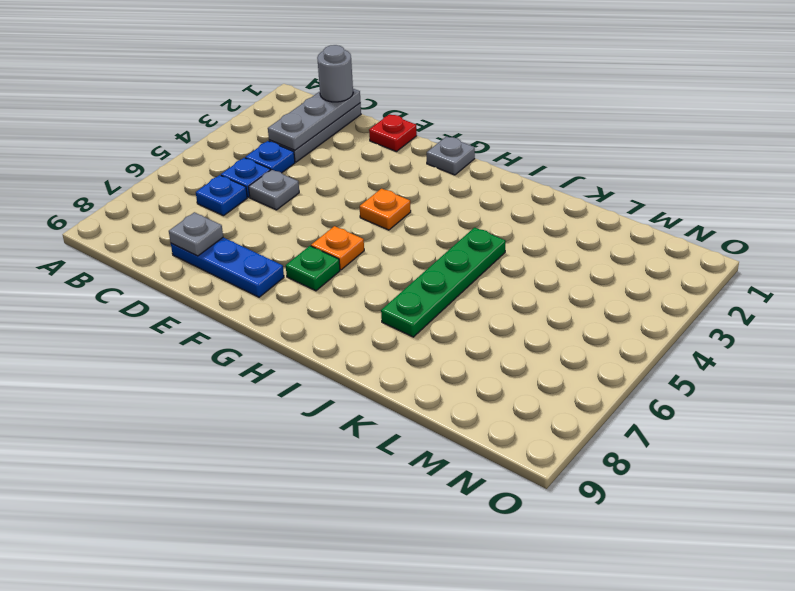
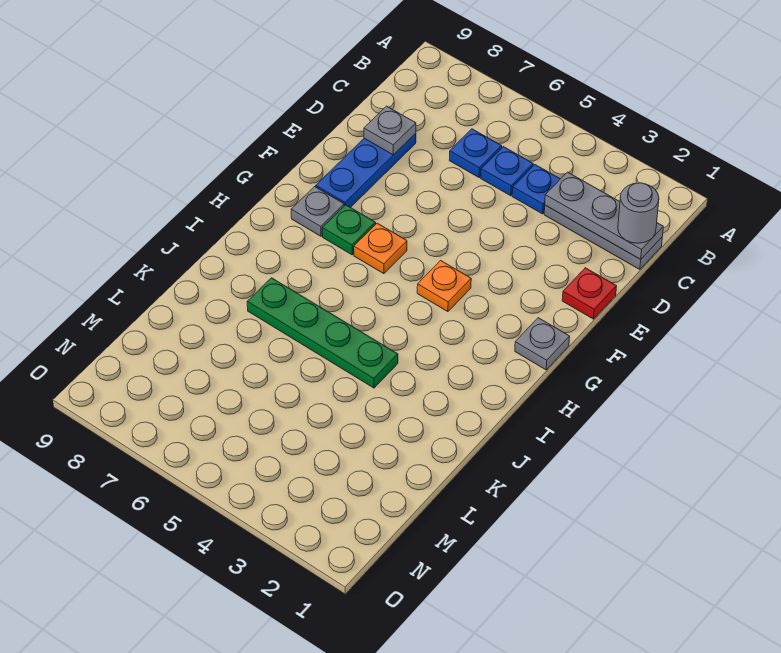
grey 1x1 plate [249,170,299,210] -> grey 1x1 plate moved to [291,187,344,236]

